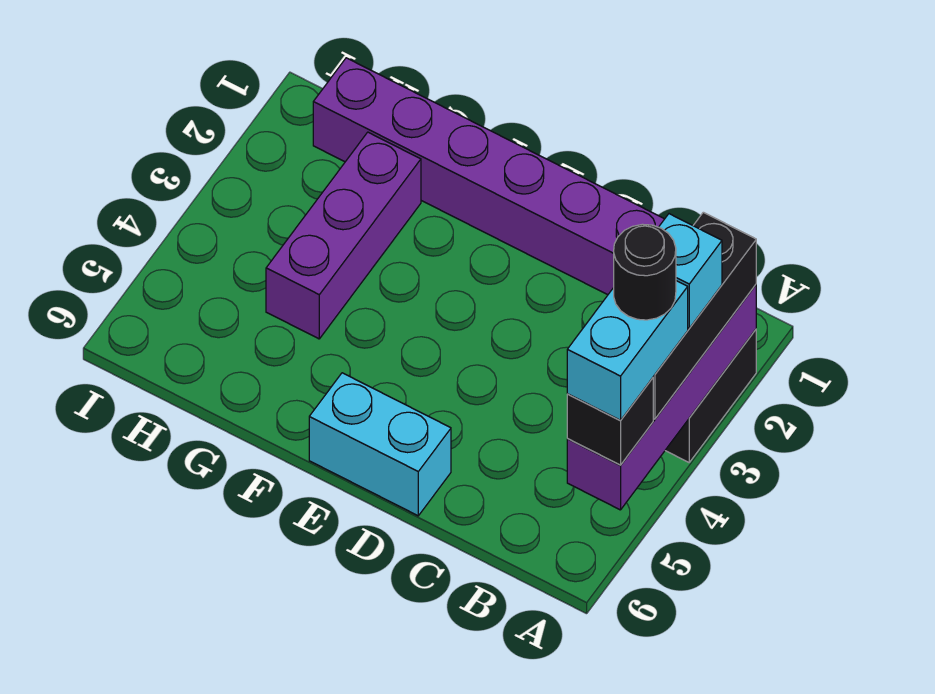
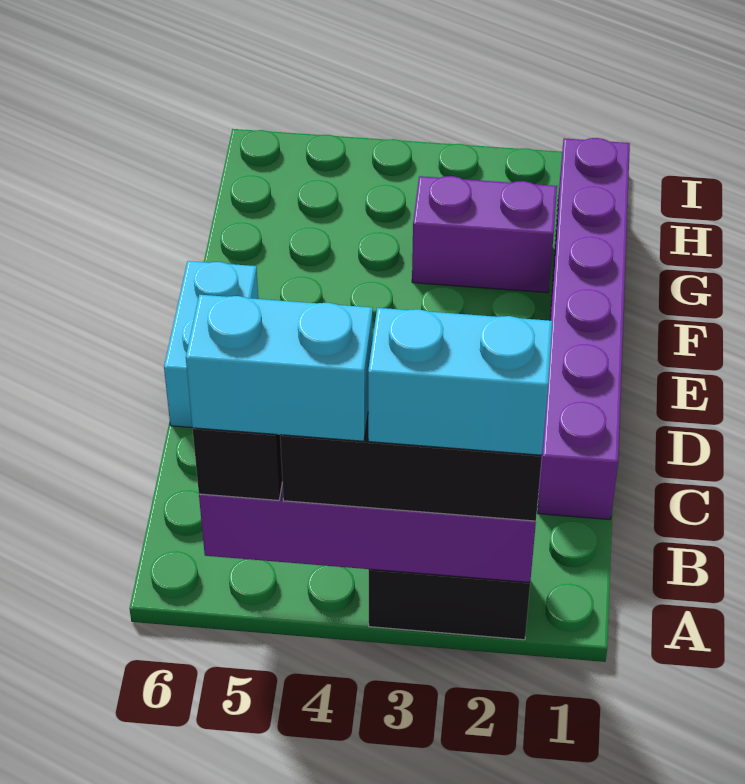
cyan 1x1 brick [659,214,722,328] -> cyan 1x2 brick [368,308,553,455]
black 1x1 round brick [614,224,676,320] -> none
purple 1x3 brick [266,132,421,339] -> purple 1x2 brick [412,176,557,293]

